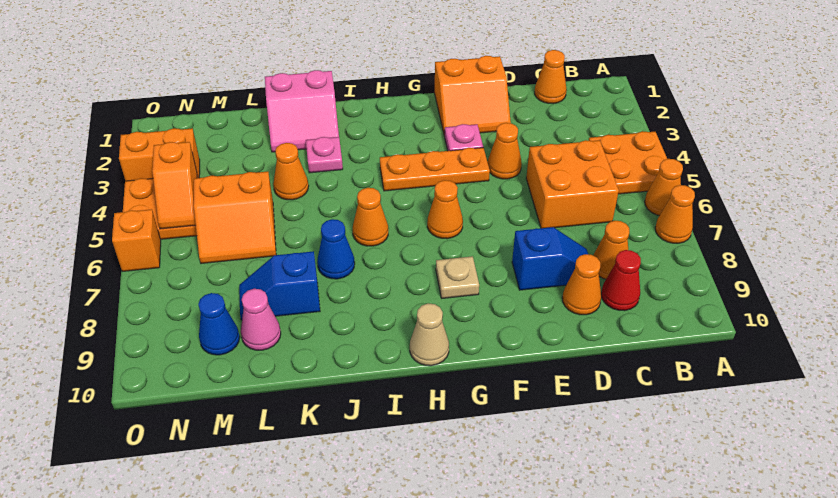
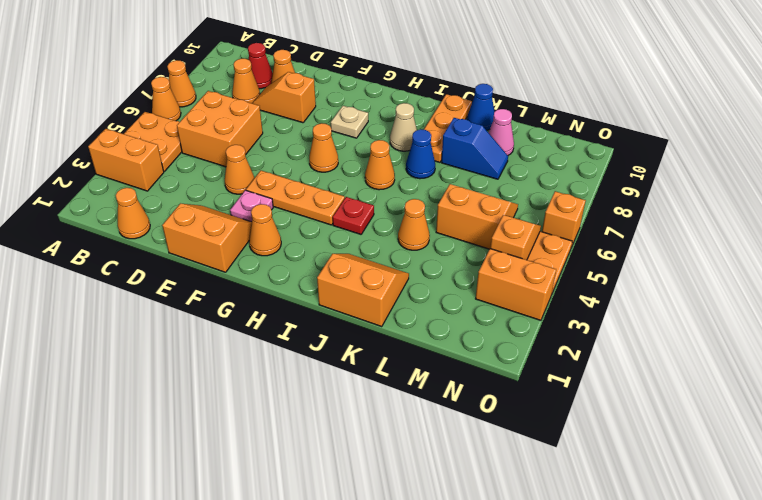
none -> orange 1x2 brick [88,129,164,191]
blue 1x2 slope [512,227,588,290] -> orange 1x2 slope [252,72,316,123]
none -> orange 1x1 cone [249,204,281,256]
tan 1x1 cone [410,303,449,366] -> tan 1x1 cone moved to [390,103,417,151]
none -> red 1x1 plate [333,197,374,234]
pink 2x2 slope [265,70,339,152] -> orange 2x2 slope [317,254,409,326]
pink 1x1 plate [306,137,343,173] -> none
none -> orange 1x3 plate [424,94,472,162]
blue 1x1 cone [198,293,240,355] -> blue 1x1 cone moved to [467,84,494,130]

